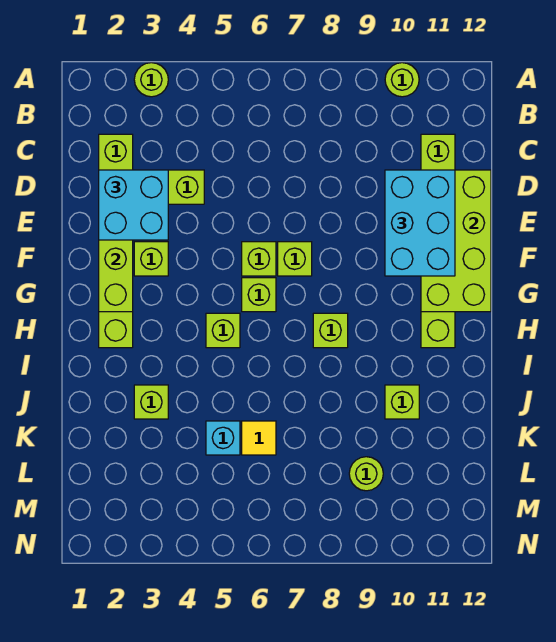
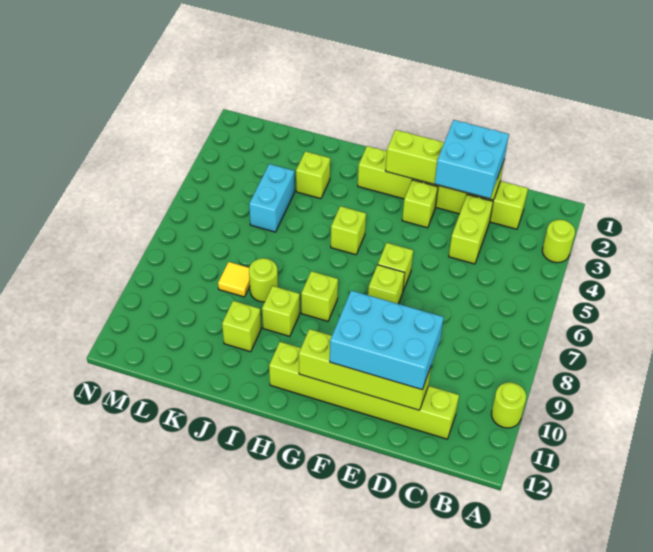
lime 2x4 brick [421,170,491,312] -> lime 1x4 brick [299,329,431,410]
lime 1x1 brick [242,278,276,312] -> lime 1x1 brick moved to [262,286,300,336]
cyan 1x1 brick [206,421,240,455] -> cyan 1x2 brick [249,164,295,232]
yellow 1x1 tile [242,421,276,455] -> yellow 1x1 tile moved to [218,262,250,297]
lime 1x1 round brick [349,457,383,491] -> lime 1x1 round brick moved to [249,258,278,302]

